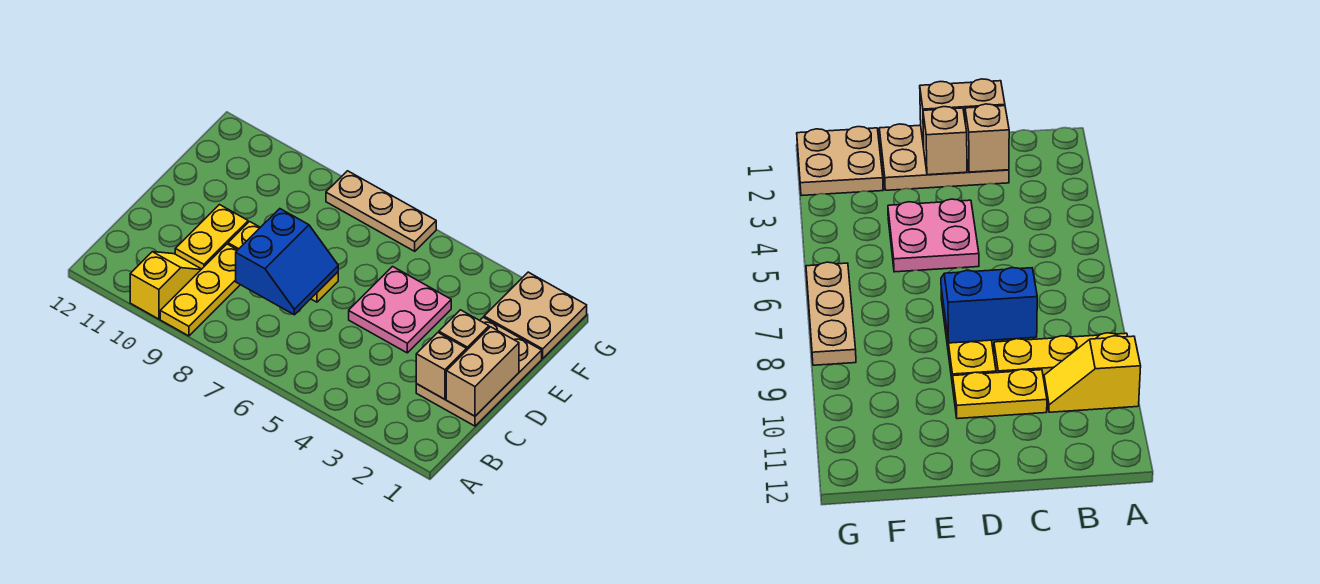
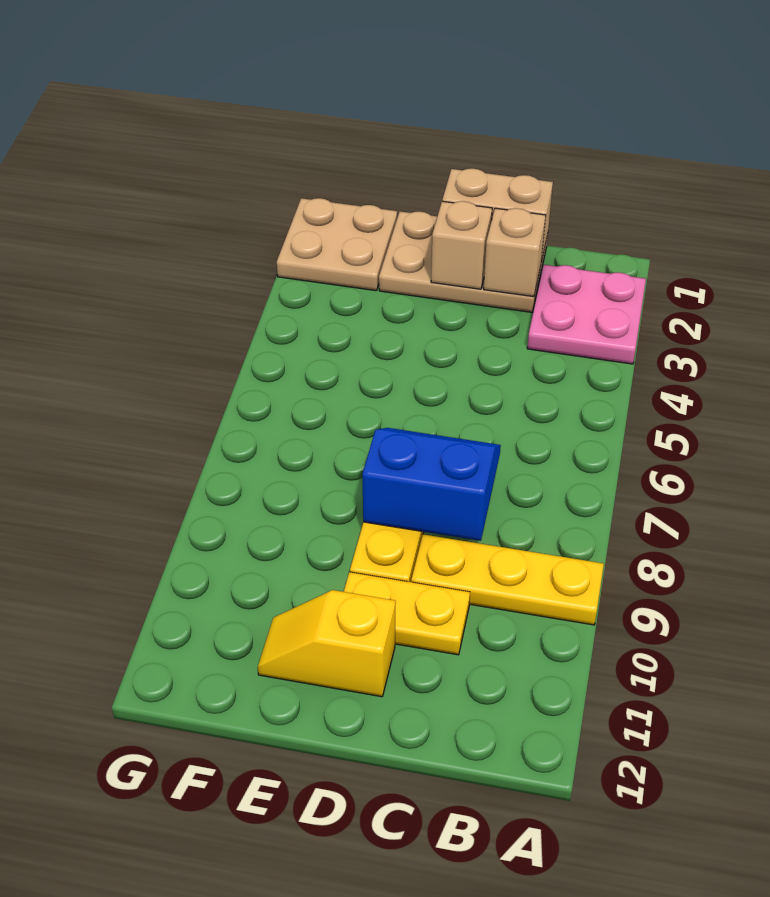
yellow 1x2 slope [130,252,201,319] -> yellow 1x2 slope moved to [258,590,396,697]
pink 2x2 plate [349,267,451,353] -> pink 2x2 plate moved to [527,265,646,364]
tan 1x3 plate [326,171,436,251] -> none

